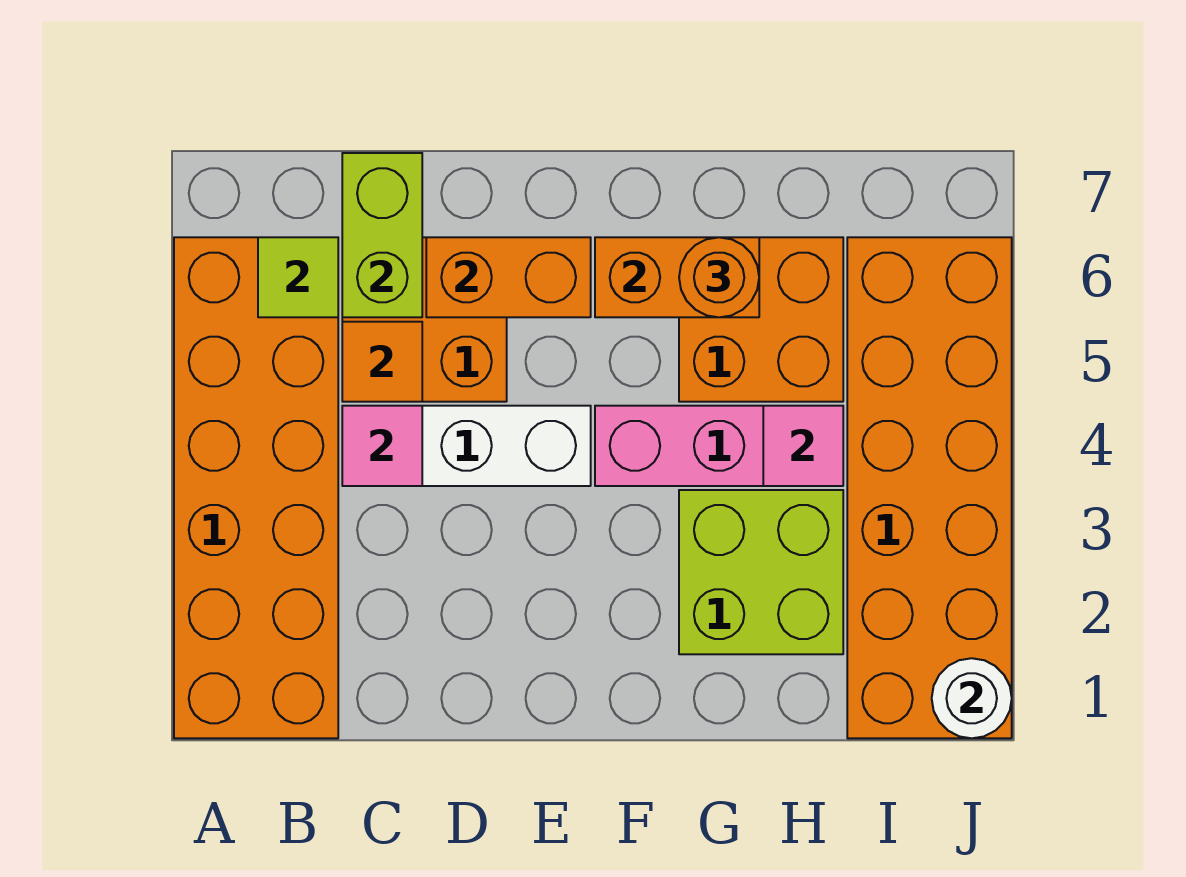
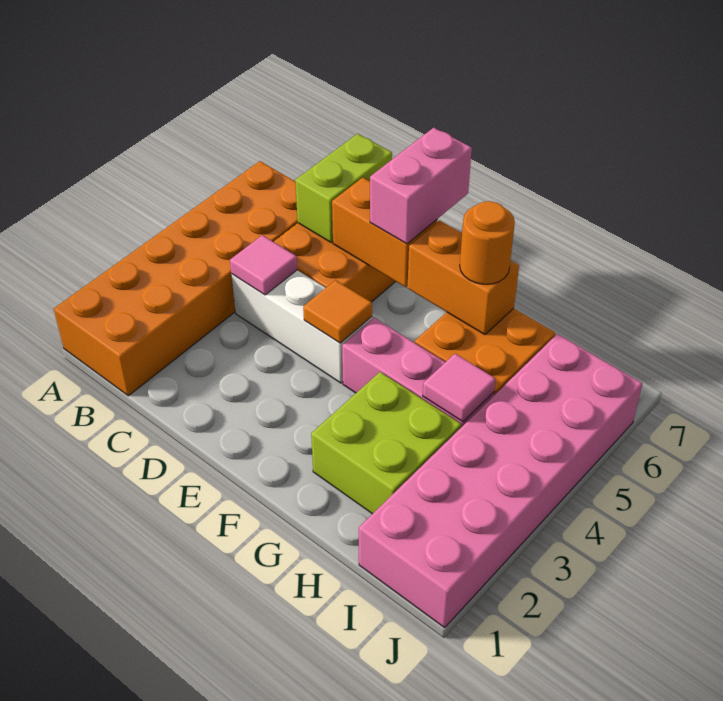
lime 1x1 tile [258,237,338,317] -> none
orange 1x1 tile [342,322,422,402] -> orange 1x1 tile moved to [303,280,372,343]
none -> pink 1x2 brick [370,128,472,244]
orange 2x6 brick [847,237,1012,738] -> pink 2x6 brick [359,334,643,628]
white 1x1 round brick [932,658,1012,738] -> none

